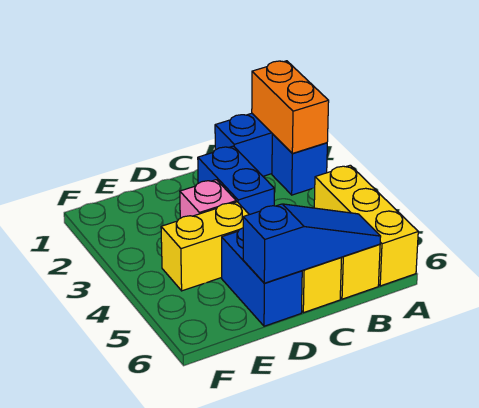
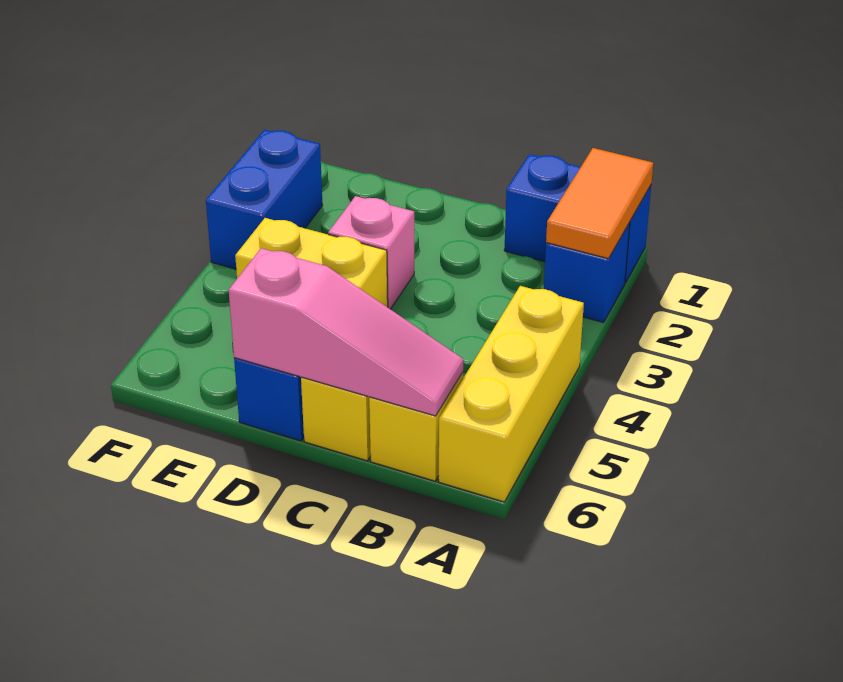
orange 1x2 brick [252,61,329,153] -> orange 1x2 tile [546,148,653,259]
blue 1x3 slope [243,204,381,283] -> pink 1x3 slope [229,248,463,416]
blue 1x2 brick [198,146,274,215] -> blue 1x2 brick moved to [206,130,323,269]

